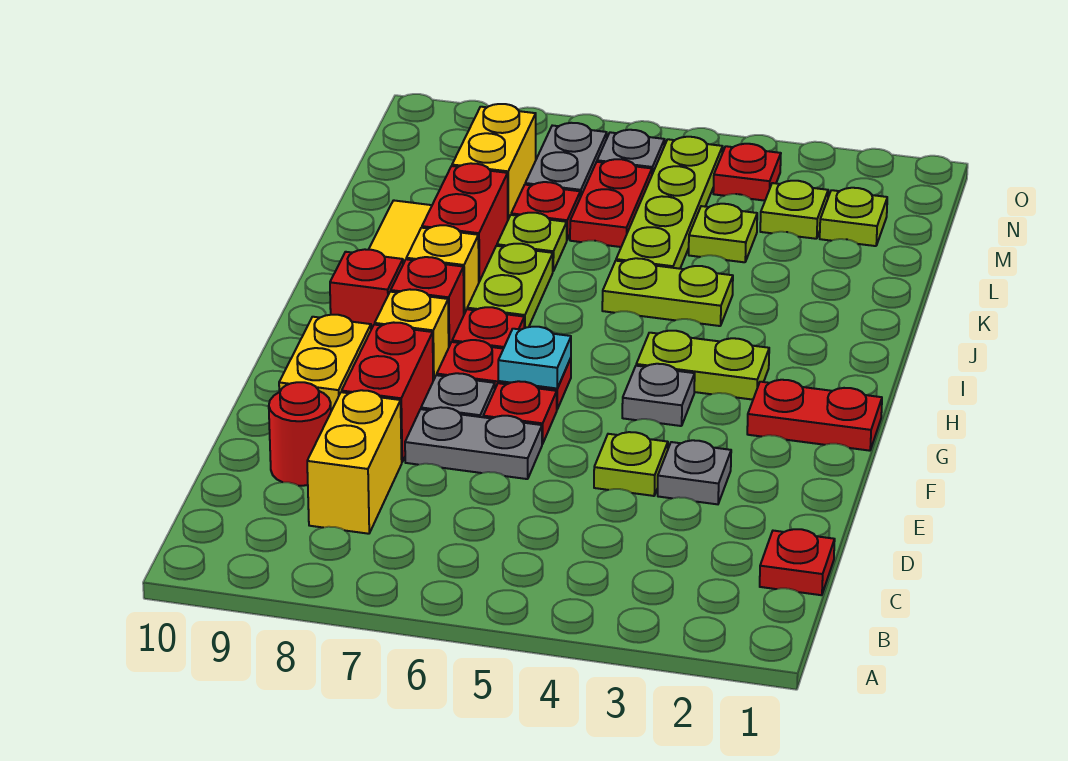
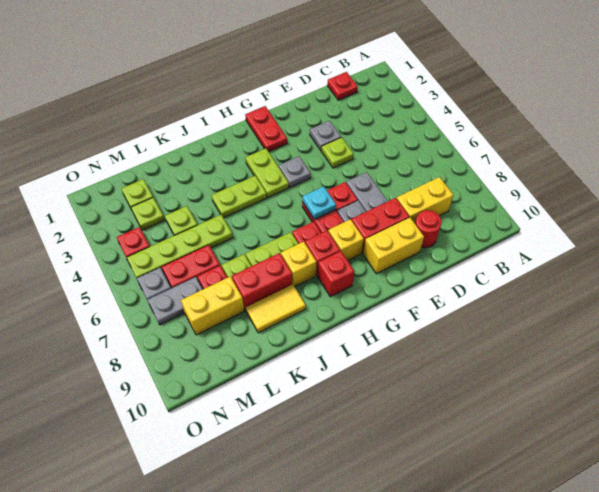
lime 1x2 plate [602,258,733,326] -> lime 1x2 plate turned to [212,176,267,218]

